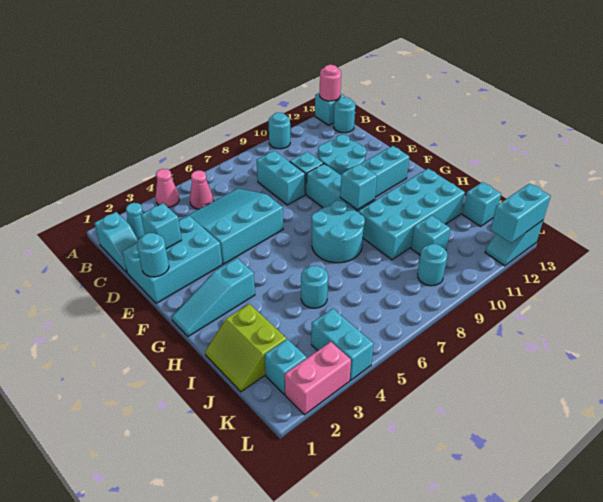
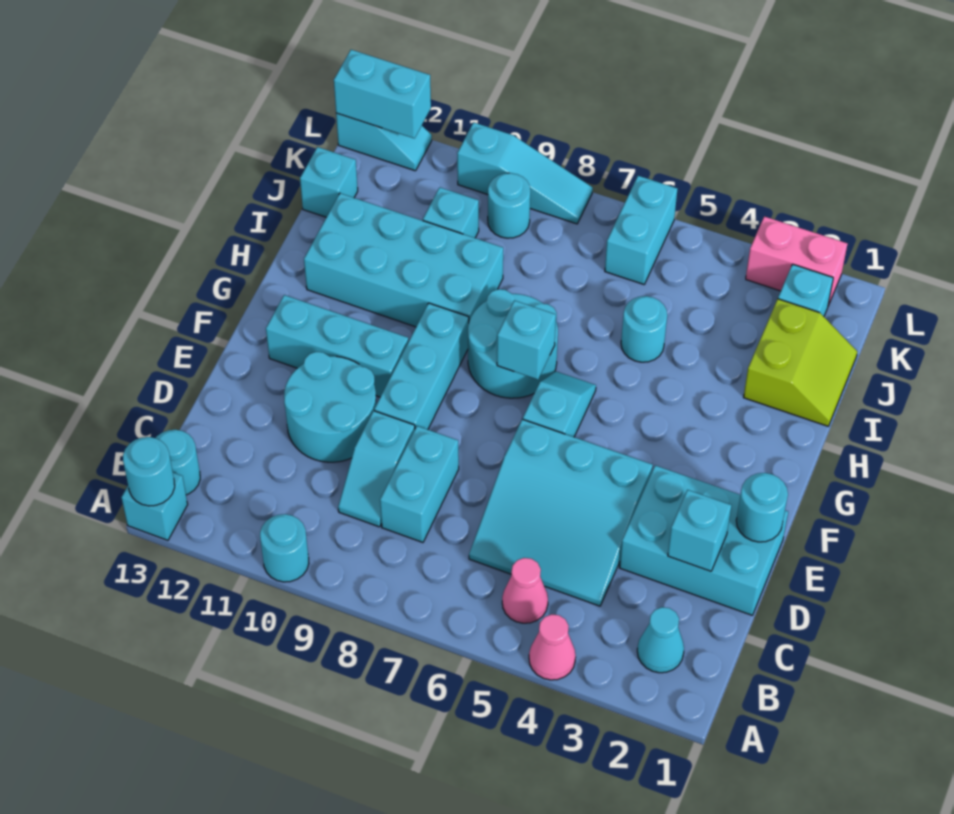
pink 1x1 round brick [320,65,341,101] -> cyan 1x1 round brick [123,437,175,506]
cyan 1x2 slope [94,212,138,273] -> cyan 1x2 slope moved to [523,371,596,437]
cyan 1x3 slope [172,258,255,336] -> cyan 1x3 slope moved to [457,122,593,224]
cyan 1x1 brick [340,164,377,210] -> cyan 1x1 brick moved to [497,300,556,380]
cyan 1x2 brick [311,309,374,380] -> cyan 1x2 brick moved to [605,176,677,284]

